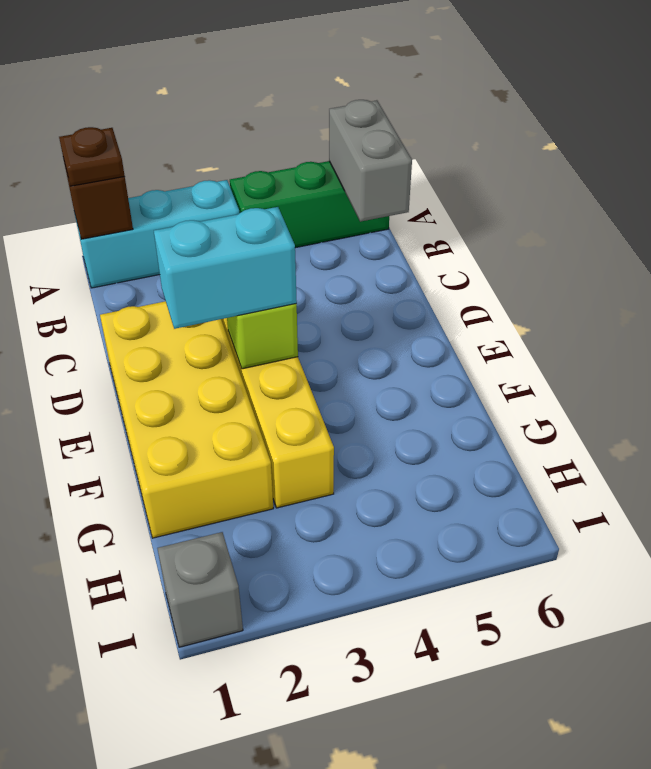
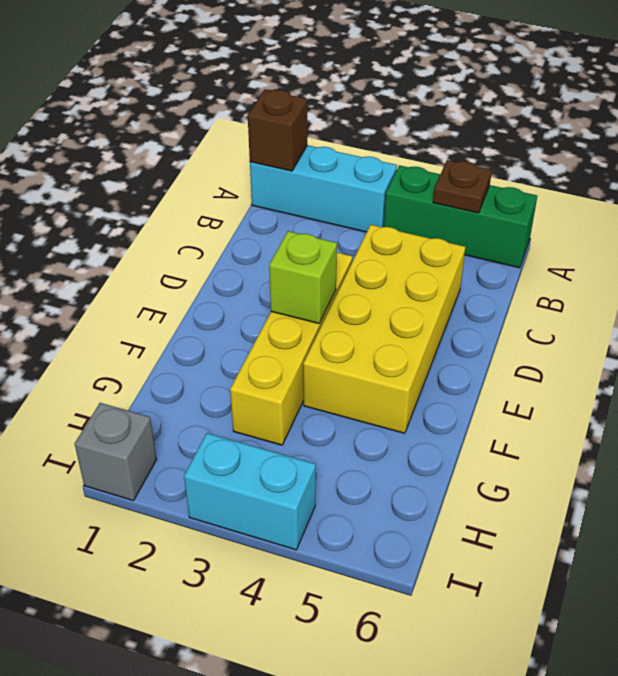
brown 1x1 plate [59,127,125,186] -> brown 1x1 plate moved to [433,160,492,213]
grey 1x2 brick [329,100,412,222] -> none
yellow 2x4 brick [100,301,273,538] -> yellow 2x4 brick moved to [303,225,465,433]
cyan 1x2 brick [154,207,297,329] -> cyan 1x2 brick moved to [184,433,316,550]

